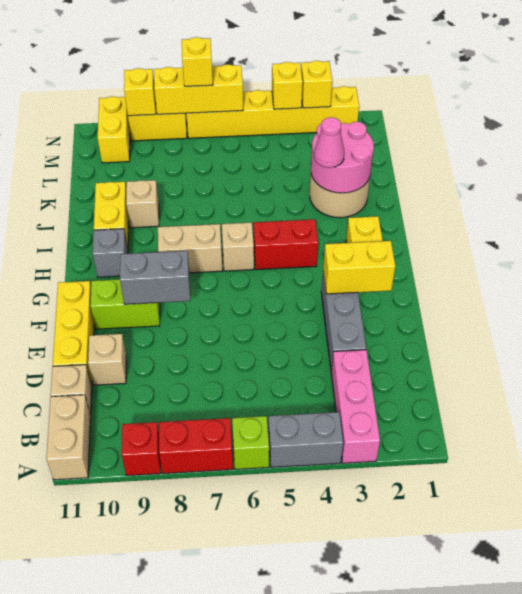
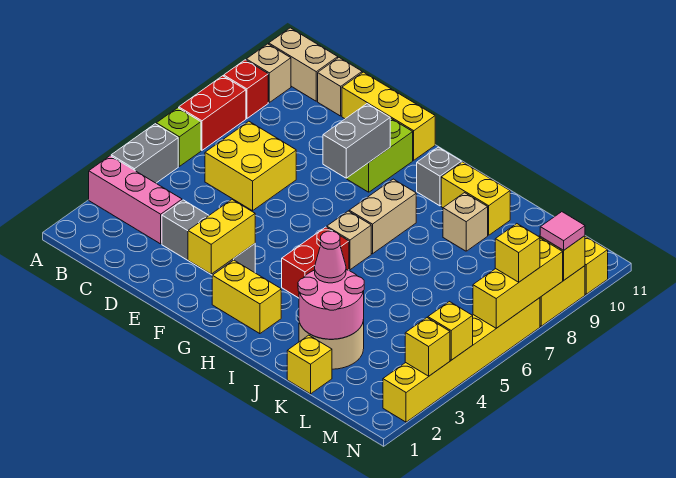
none -> yellow 2x2 brick [205,121,296,211]
tan 1x1 brick [88,334,126,385] -> tan 1x1 brick moved to [246,44,291,102]
none -> yellow 1x1 brick [287,335,332,394]
none -> pink 1x1 tile [540,212,585,250]

